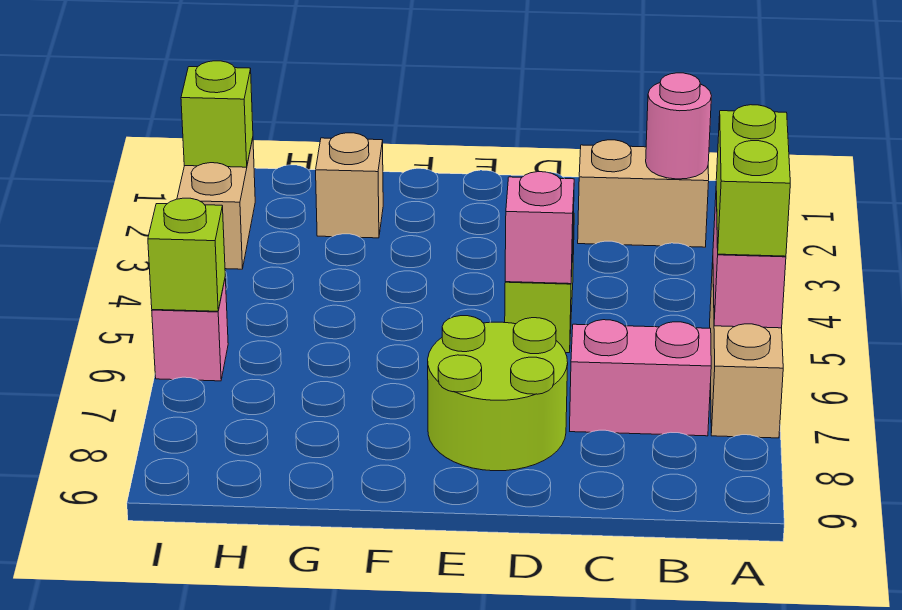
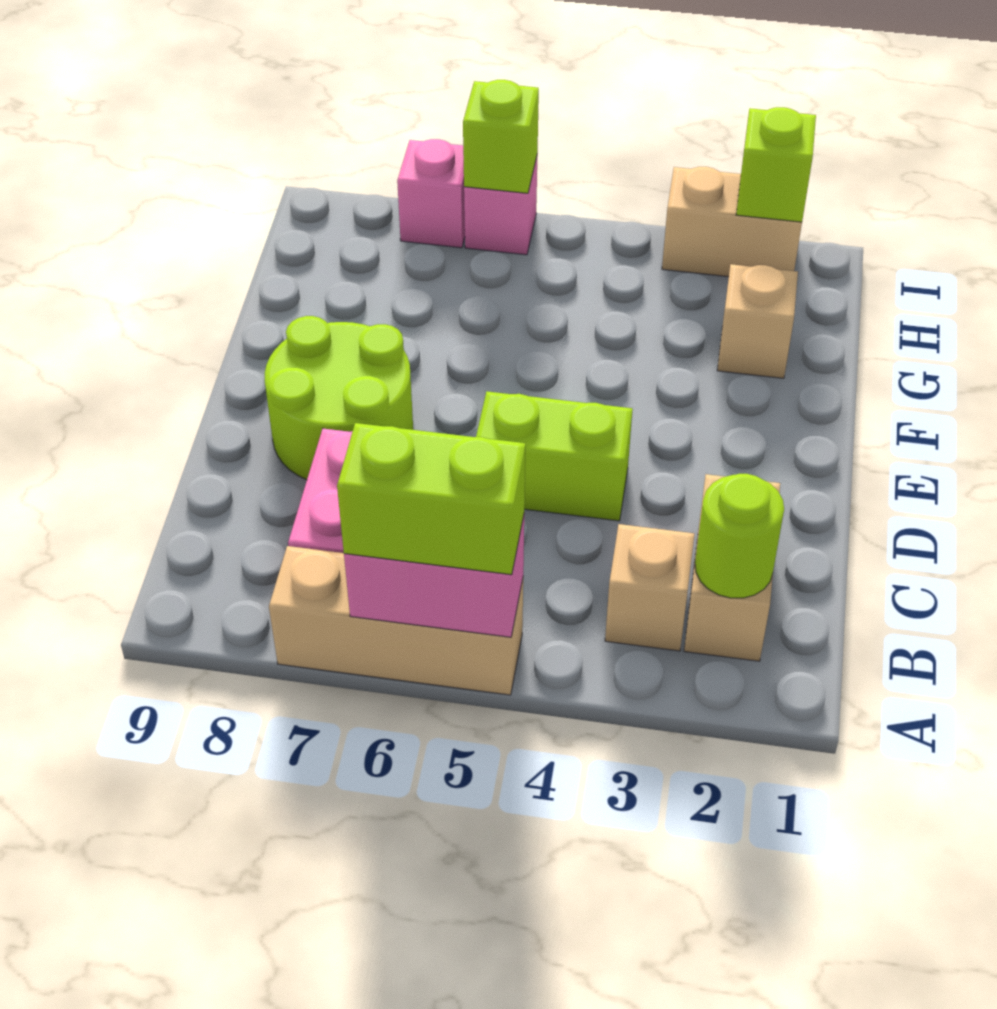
pink 1x1 round brick [646,73,711,179] -> lime 1x1 round brick [695,474,784,598]
none -> tan 1x1 brick [605,524,694,651]
pink 1x1 brick [505,172,574,284] -> pink 1x1 brick moved to [397,139,465,248]

